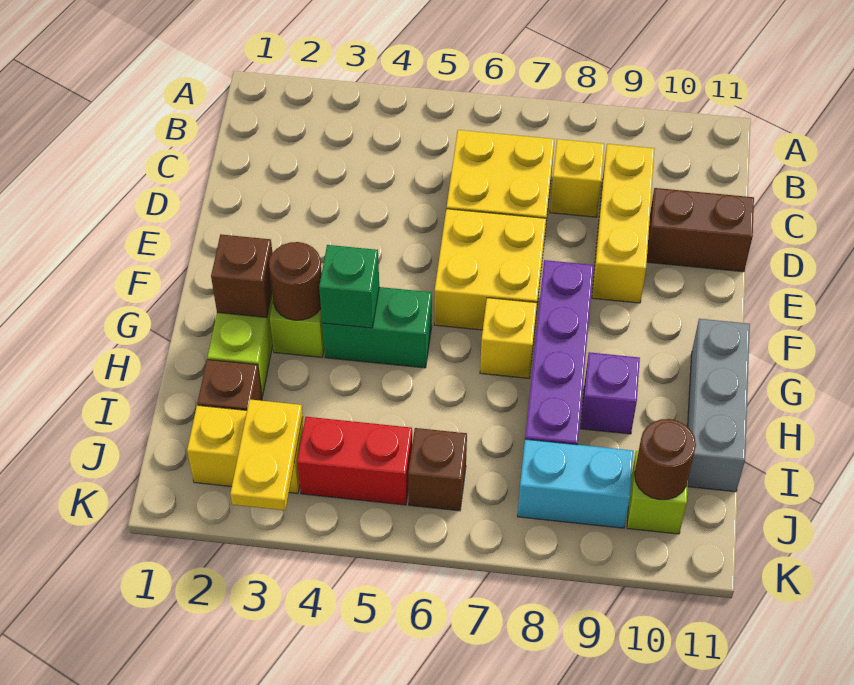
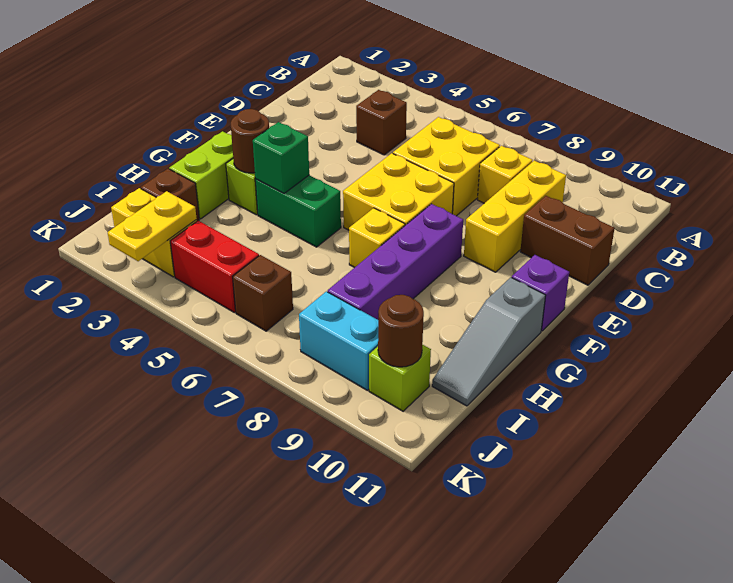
brown 1x1 brick [211,234,272,318] -> brown 1x1 brick moved to [356,90,407,155]
grey 1x3 brick [688,319,750,492] -> grey 1x3 slope [432,277,546,406]
purple 1x1 brick [580,352,640,434] -> purple 1x1 brick moved to [512,255,569,331]

